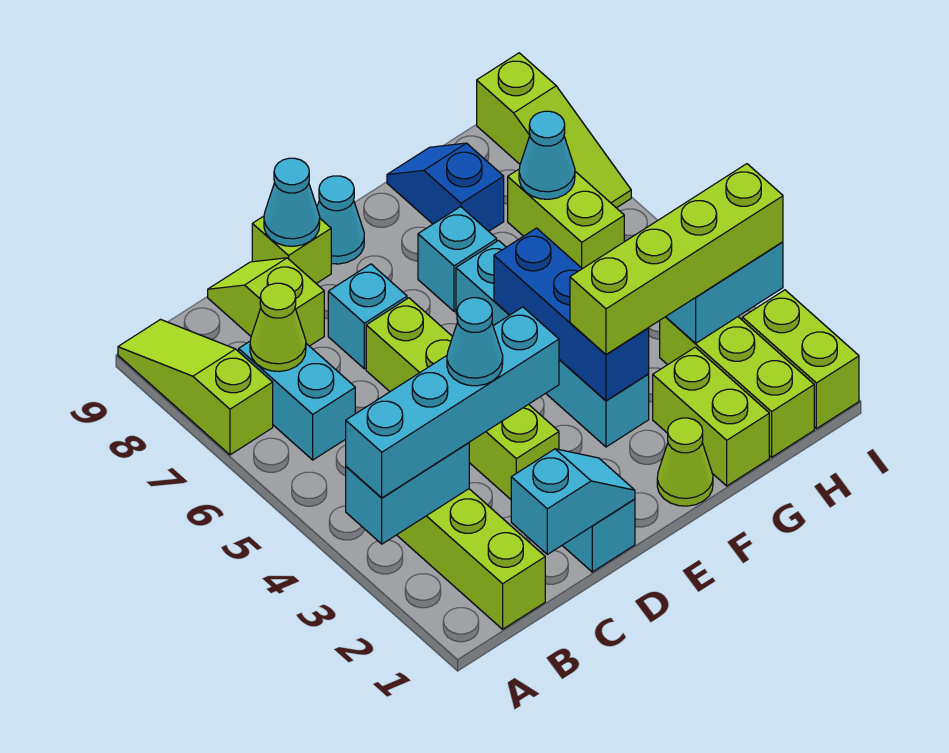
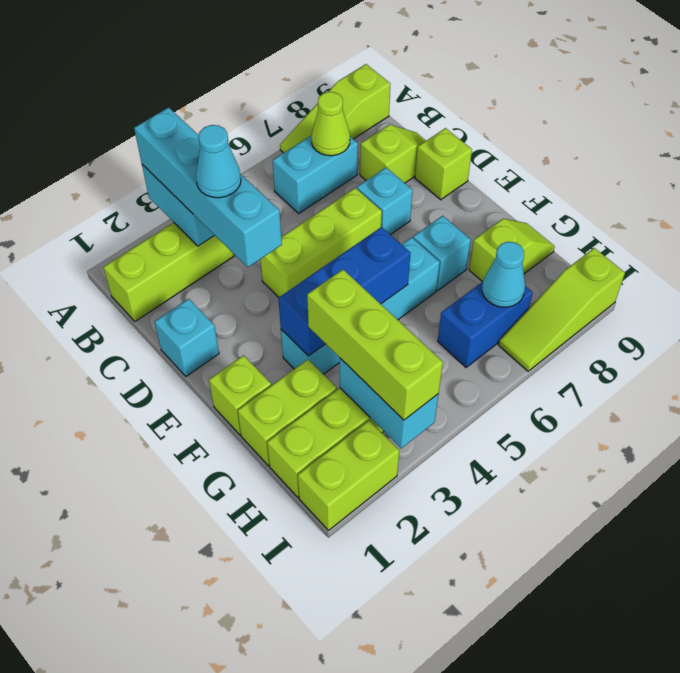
lime 1x3 slope [118,320,273,455] -> lime 1x3 slope turned to [280,64,390,153]
cyan 1x2 slope [511,449,635,554] -> none
lime 1x4 brick [366,298,559,499] -> lime 1x3 brick [260,188,382,297]
cyan 1x1 cone [264,158,320,246] -> none
cyan 1x1 cone [317,176,364,264] -> none
lime 1x1 cone [657,418,713,506] -> lime 1x1 brick [209,355,271,435]
lime 1x4 brick [570,164,783,354] -> lime 1x3 brick [307,270,443,420]
blue 1x2 slope [387,143,504,231] -> lime 1x2 slope [469,219,555,282]
lime 1x2 brick [508,169,624,269] -> blue 1x2 brick [438,282,533,367]

